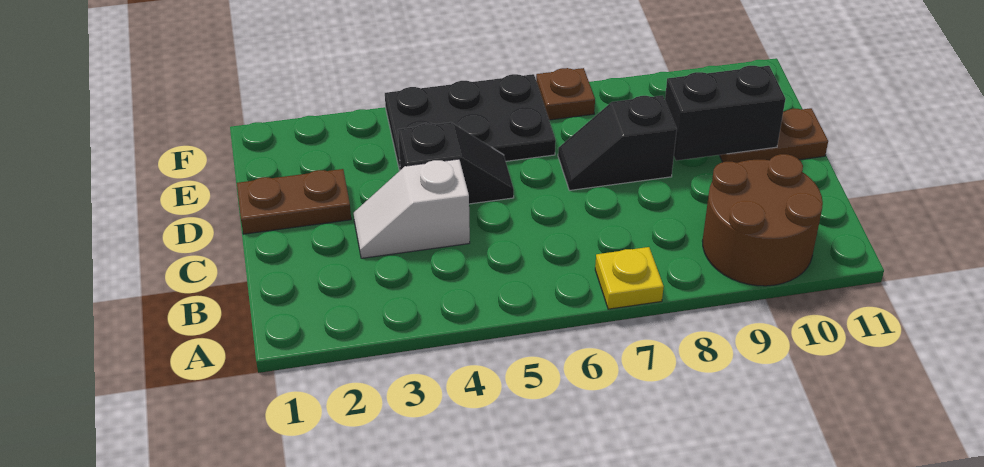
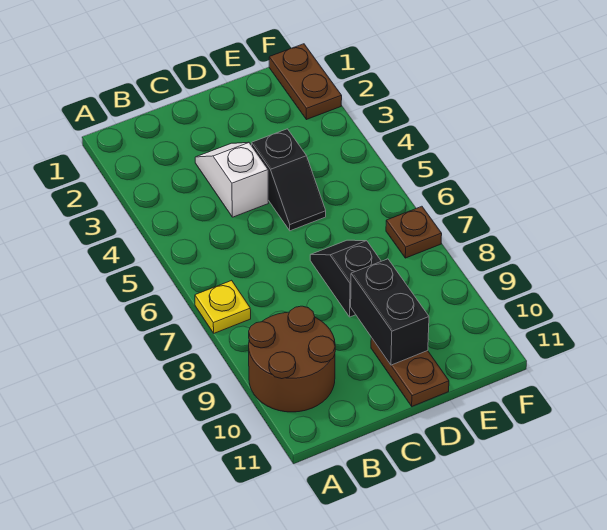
brown 1x2 plate [237,169,351,234] -> brown 1x2 plate moved to [269,44,342,120]
black 2x3 plate [385,74,556,171] -> none

